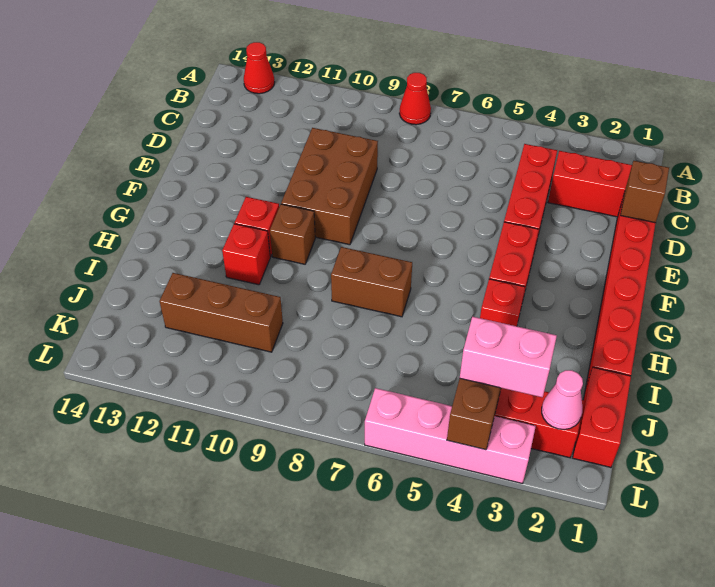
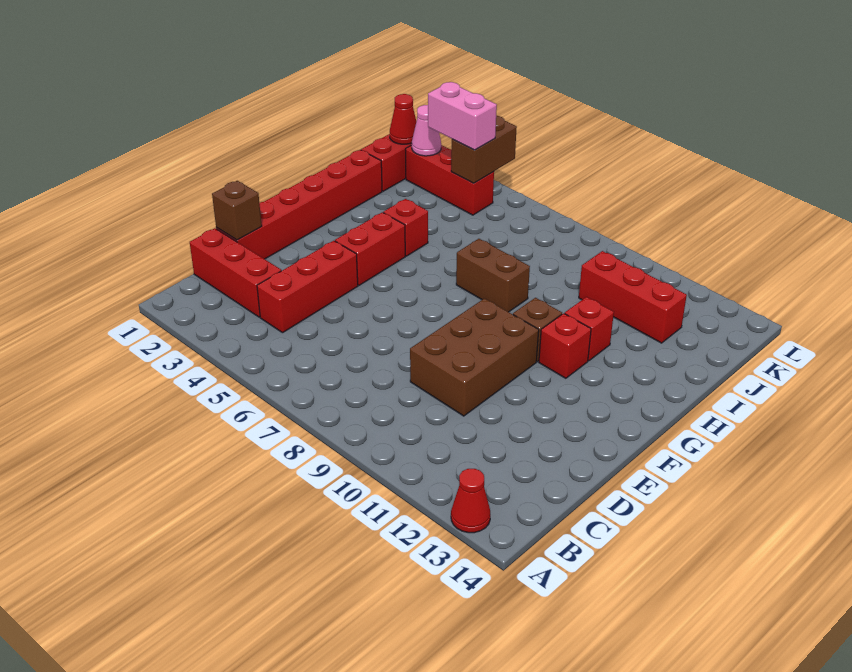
red 1x1 cone [399,73,431,125] -> red 1x1 cone moved to [390,94,416,144]
brown 1x3 brick [159,273,283,352] -> red 1x3 brick [579,251,687,343]
pink 1x4 brick [365,388,536,483] -> none

